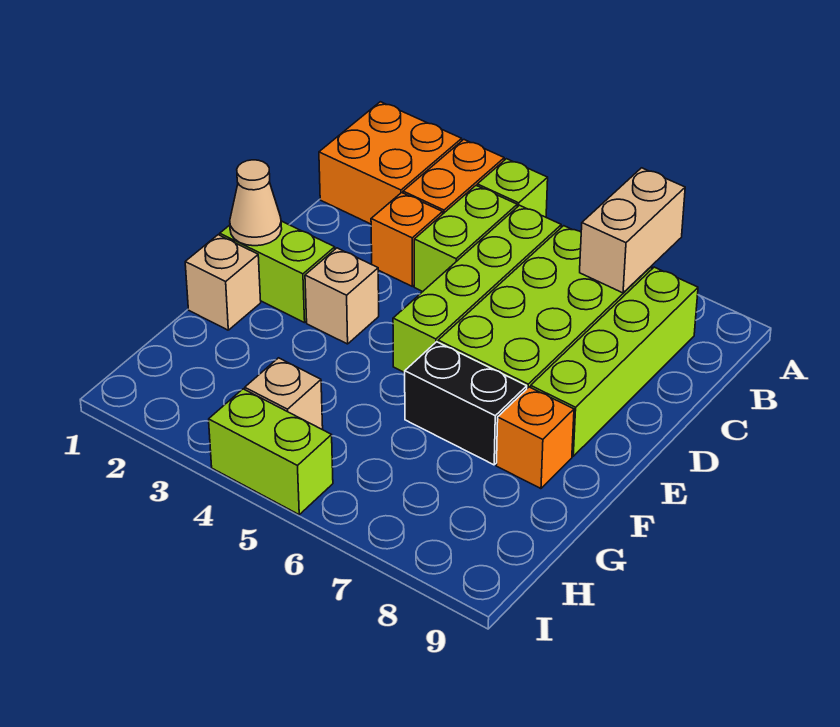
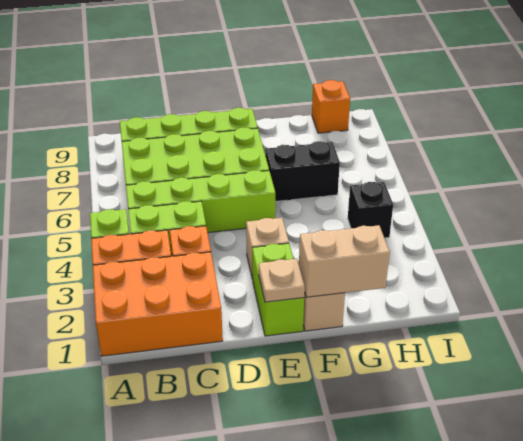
orange 2x2 brick [319,102,462,224] -> orange 2x3 brick [93,252,223,356]
tan 1x2 brick [580,168,685,293] -> tan 1x2 brick moved to [299,225,390,297]
tan 1x1 cone [230,160,282,246] -> tan 1x1 plate [259,259,305,302]
black 1x2 brick [405,342,527,465] -> black 1x2 brick turned to [265,141,340,202]
orange 1x1 brick [496,387,574,489] -> orange 1x1 brick moved to [312,80,350,133]
tan 1x1 brick [245,358,323,429] -> black 1x1 brick [348,182,393,238]
lime 1x2 brick [209,389,333,514] -> none

